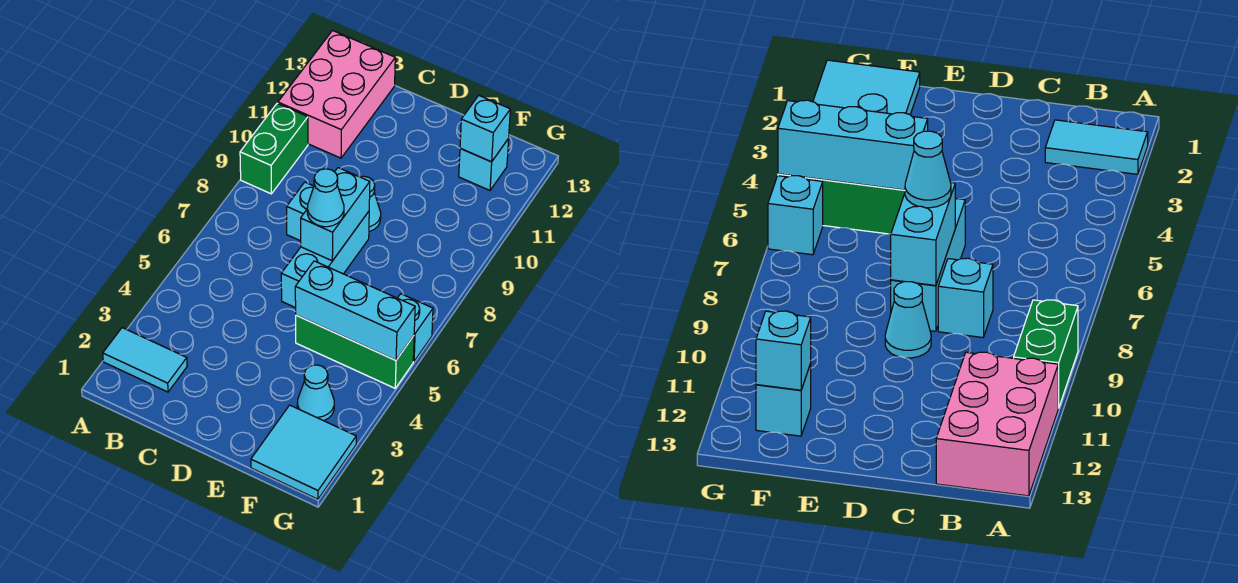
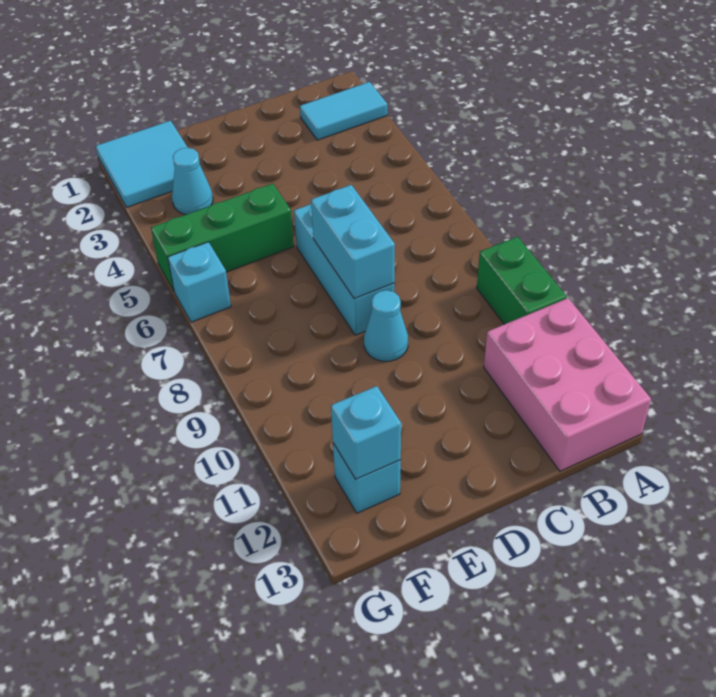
cyan 1x1 brick [287,182,314,241] -> none
cyan 1x1 cone [307,169,344,227] -> none
cyan 1x3 brick [295,261,415,360] -> none

